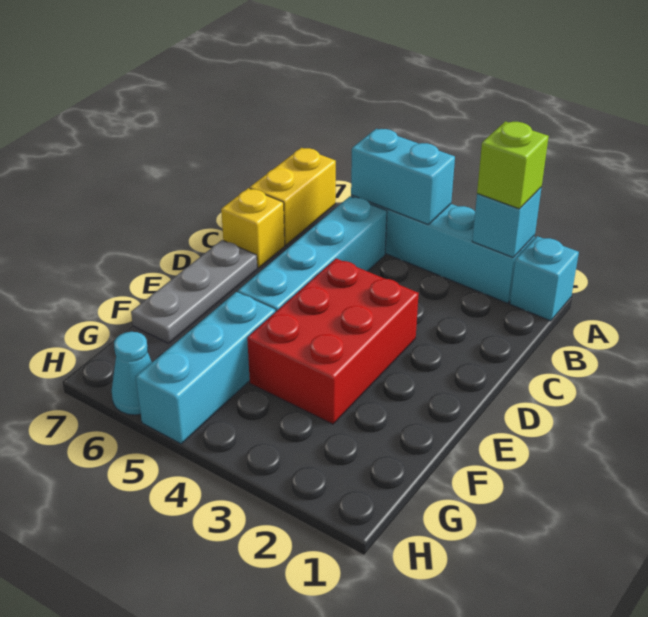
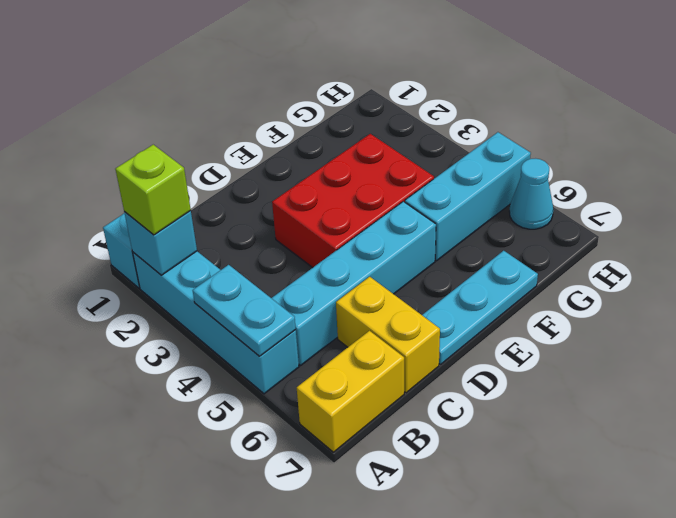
cyan 1x2 brick [351,129,455,225] -> cyan 1x2 plate [193,265,296,356]
yellow 1x1 brick [221,188,285,268] -> yellow 1x2 brick [336,277,440,393]
grey 1x3 plate [131,240,257,343] -> cyan 1x3 plate [422,251,538,364]

